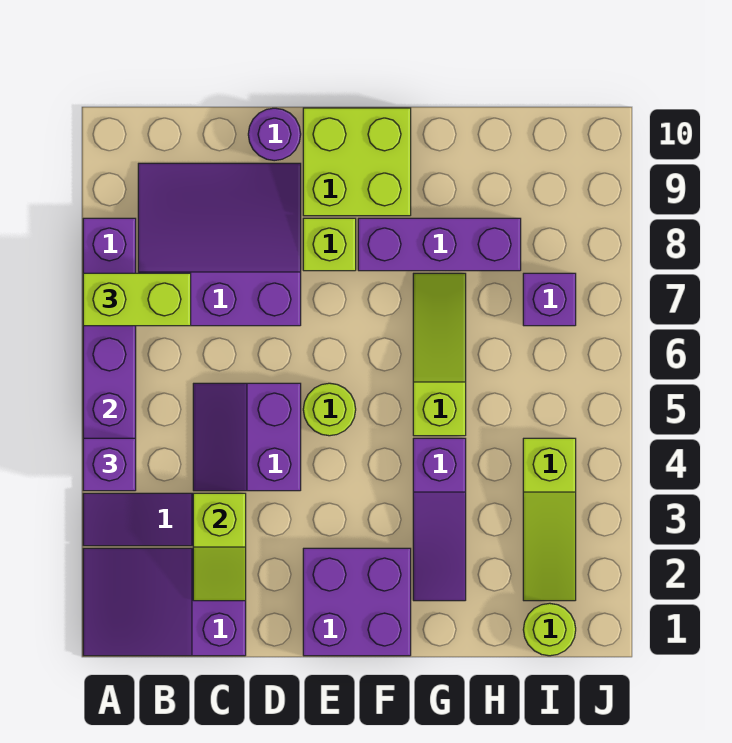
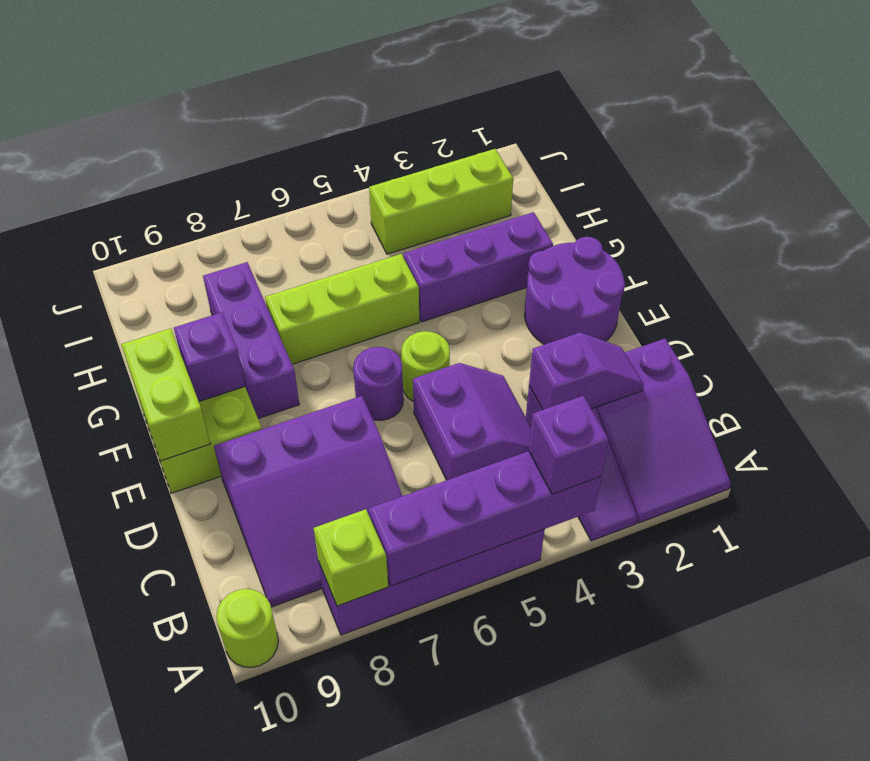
lime 1x2 brick [83,273,191,326] -> lime 1x2 brick moved to [121,329,210,461]
purple 3x3 slope [138,163,301,326] -> purple 3x3 slope turned to [214,396,402,607]
lime 1x2 slope [193,493,246,601] -> purple 1x2 slope [529,333,644,410]
purple 2x2 slope [193,383,301,491] -> purple 2x2 slope turned to [413,363,531,480]
purple 1x1 round brick [248,108,301,161] -> purple 1x1 round brick moved to [353,347,403,421]
purple 2x2 brick [303,548,411,656] -> purple 2x2 round brick [525,237,625,345]
lime 1x1 brick [303,218,356,271] -> lime 1x1 brick moved to [314,509,388,606]
purple 1x3 slope [413,438,466,601] -> purple 1x3 brick [404,212,553,322]
lime 1x3 slope [413,273,466,436] -> lime 1x3 brick [265,254,419,364]
lime 1x1 round brick [523,603,576,656] -> lime 1x1 round brick moved to [216,589,278,667]
lime 1x3 slope [523,438,576,601] -> lime 1x3 brick [369,149,513,254]
purple 1x1 brick [523,273,576,326] -> purple 1x1 brick moved to [174,312,245,401]

